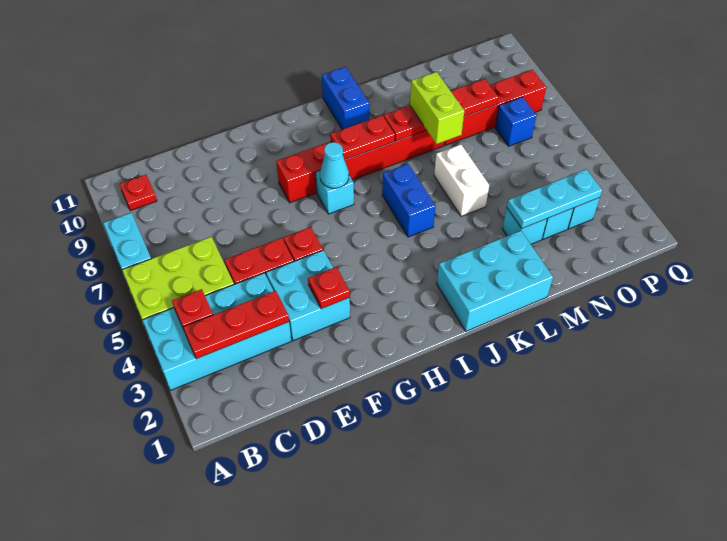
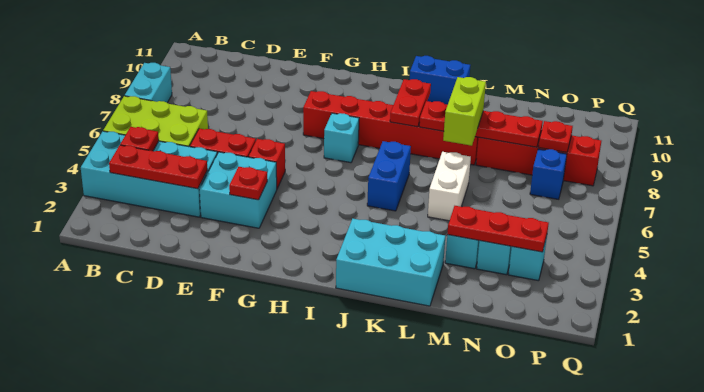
red 1x1 plate [120,175,157,211] -> red 1x1 plate moved to [538,121,573,152]
cyan 1x1 cone [320,142,349,188] -> none
red 1x2 plate [330,115,395,160] -> red 1x2 plate turned to [390,79,431,127]
blue 1x2 brick [322,67,369,129] -> blue 1x2 brick turned to [410,56,470,105]
cyan 1x3 plate [507,169,602,228] -> red 1x3 plate [447,206,549,252]

